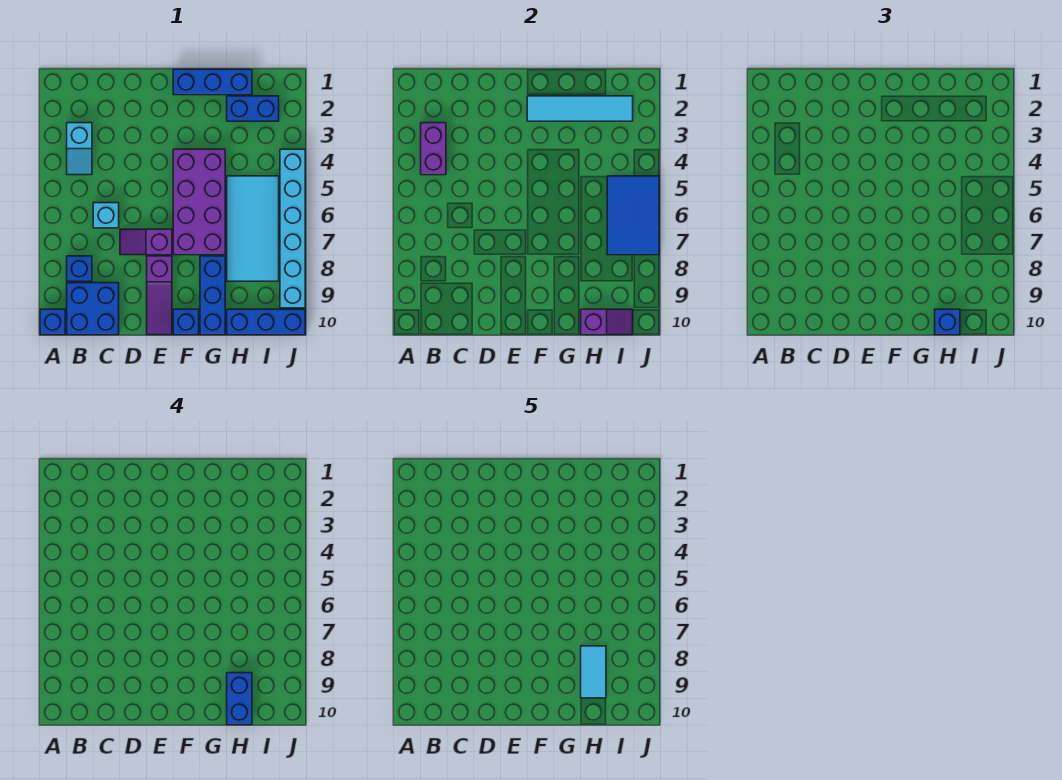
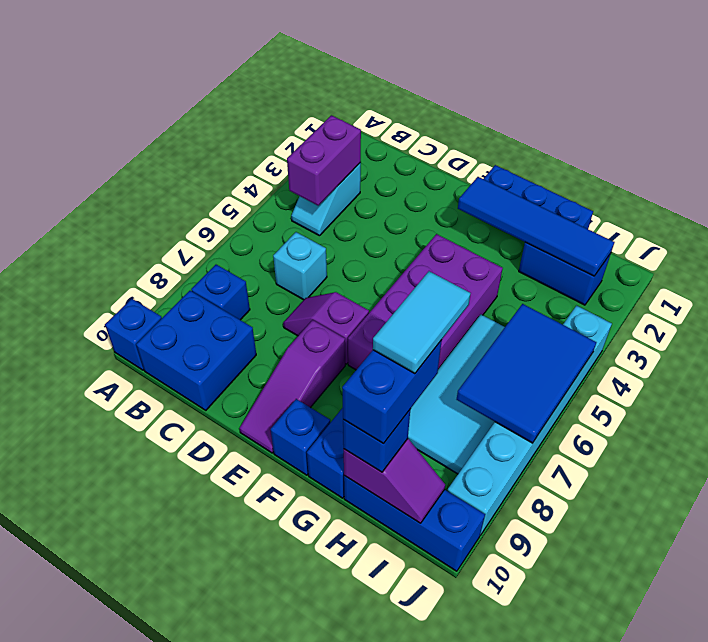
cyan 1x4 tile [527,96,633,121] -> blue 1x4 tile [458,177,614,276]

